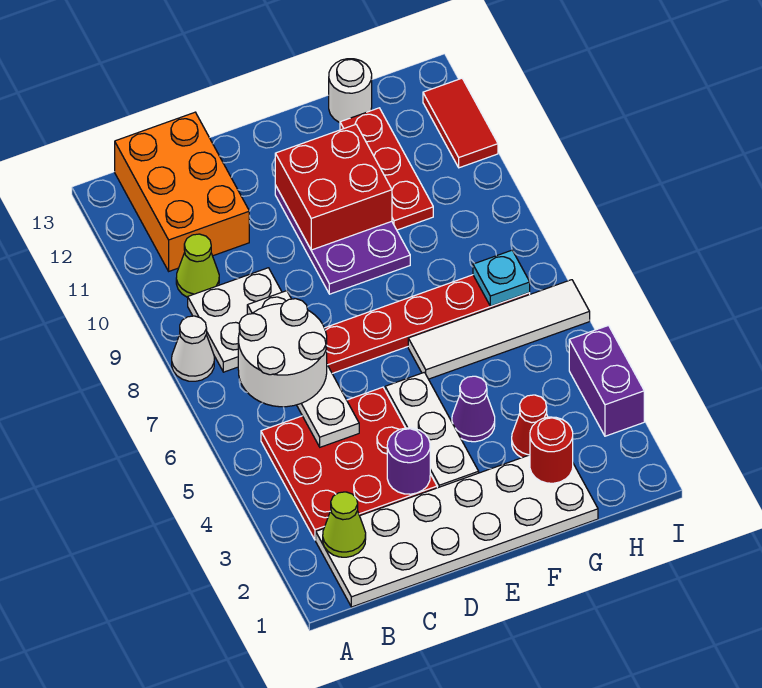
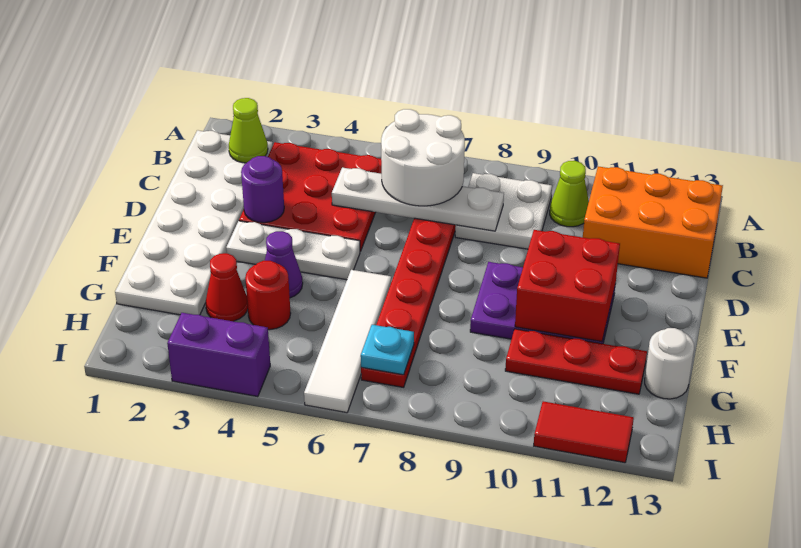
white 1x1 cone [172,316,214,381] -> none
red 1x1 round brick [530,417,573,483] -> red 1x1 round brick moved to [245,261,291,330]

